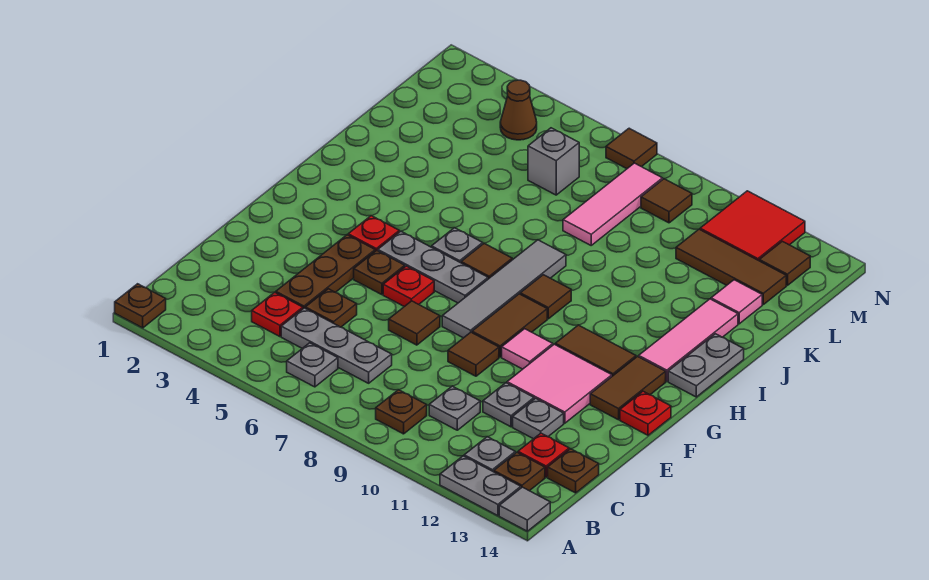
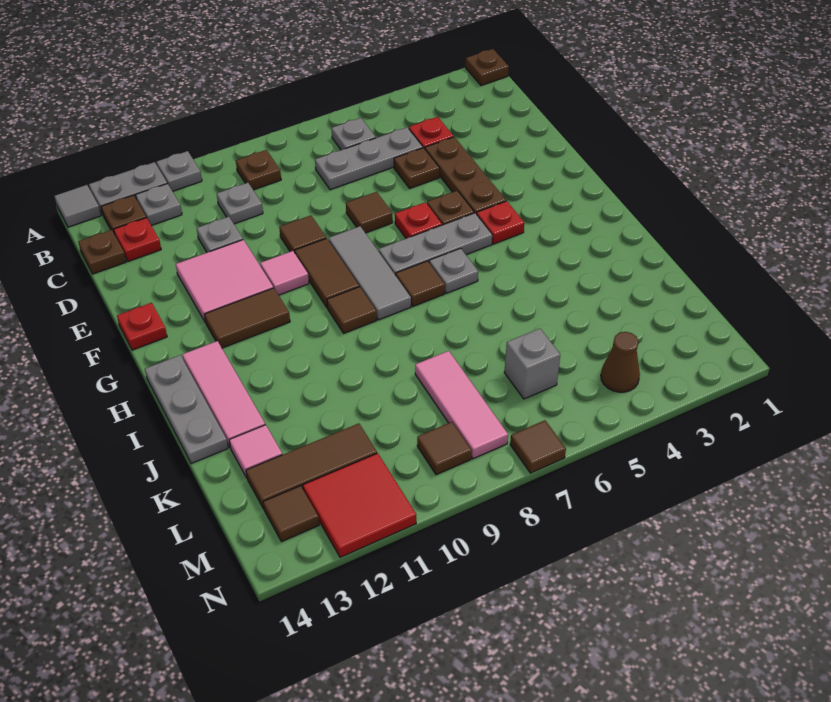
grey 1x1 plate [513,398,564,439] -> grey 1x1 plate moved to [157,151,202,191]
grey 1x4 tile [442,240,566,338] -> grey 1x3 tile [329,226,411,320]
brown 1x2 tile [590,356,666,420] -> none
grey 1x2 plate [668,334,744,397] -> grey 1x3 plate [145,355,228,464]

